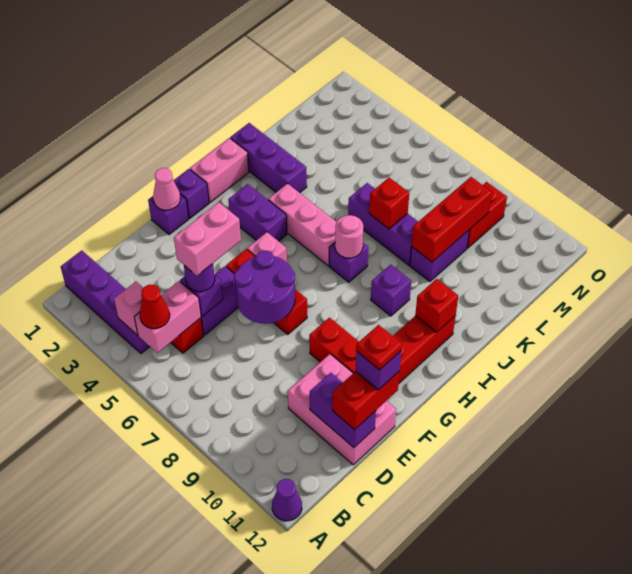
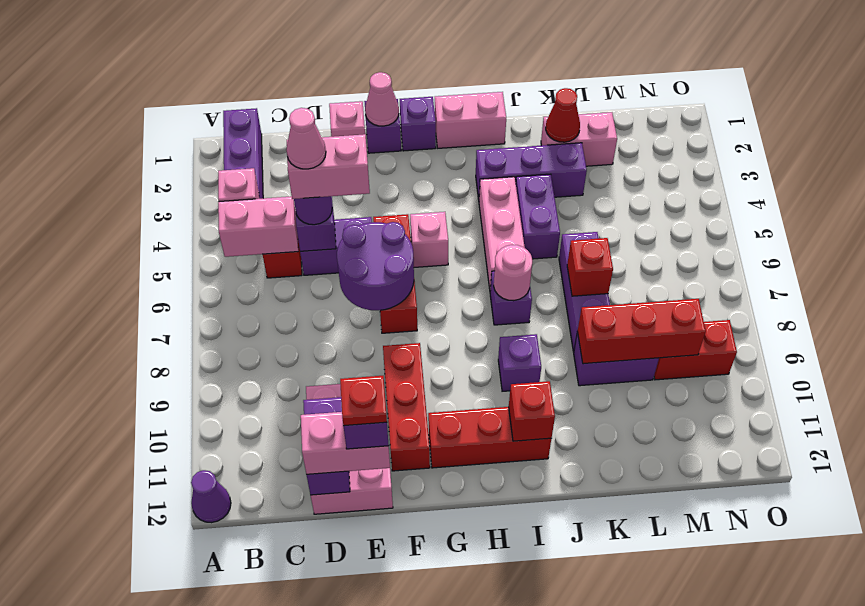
red 1x1 cone [140,285,170,329] -> red 1x1 cone moved to [546,88,580,142]
none -> pink 1x1 cone [286,108,326,169]
red 1x2 brick [333,371,400,430] -> pink 1x2 brick [301,412,390,474]
none -> pink 1x1 brick [329,101,365,137]
purple 1x2 brick [228,184,287,241] -> purple 1x2 brick moved to [516,174,560,259]
purple 1x3 brick [230,123,307,193] -> purple 1x3 brick turned to [476,143,587,199]
none -> pink 1x2 brick [541,112,617,166]

